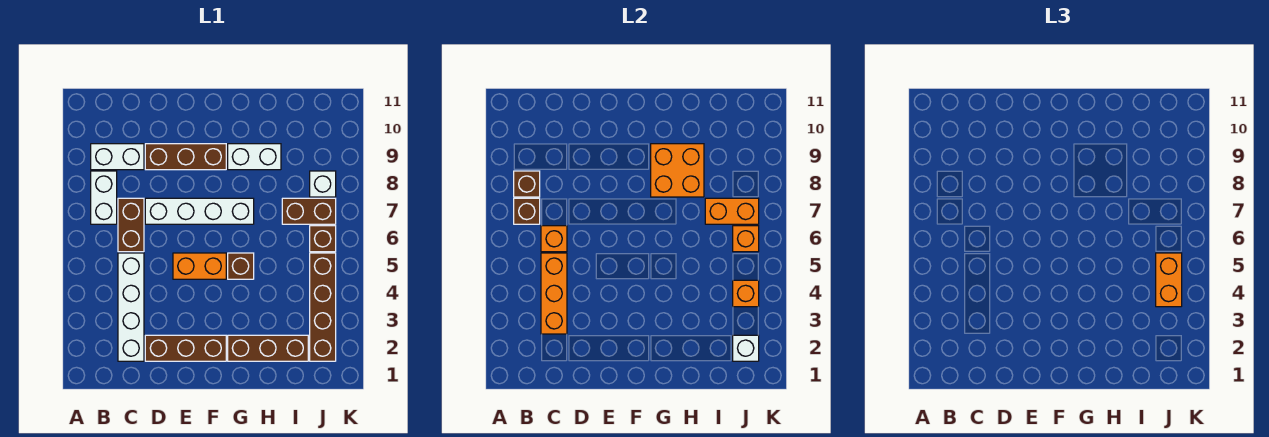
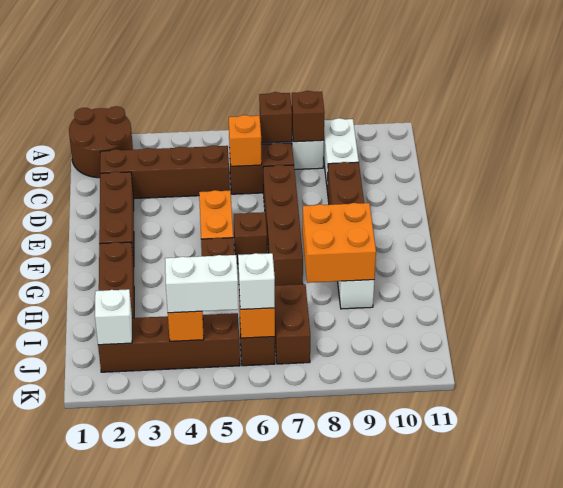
none -> brown 2x2 round brick [69,106,133,178]
white 1x4 brick [118,253,144,361] -> brown 1x4 brick [100,145,230,199]
orange 1x3 brick [541,253,567,334] -> none
white 1x4 brick [145,198,254,224] -> brown 1x4 brick [263,165,303,286]
none -> brown 1x1 brick [234,212,267,264]
orange 1x2 brick [705,198,759,224] -> none
orange 1x2 brick [1156,253,1182,307] -> white 1x2 brick [165,255,239,313]
white 1x1 brick [310,171,336,197] -> white 1x1 brick moved to [238,253,275,309]

